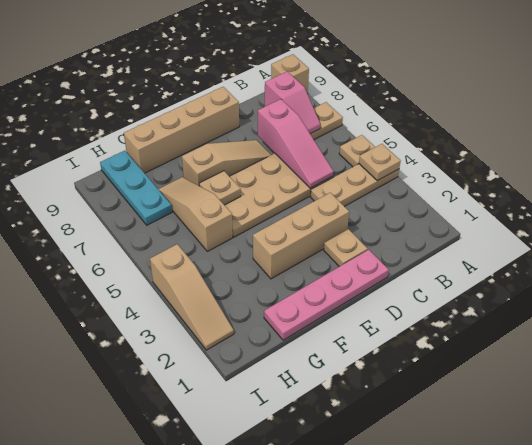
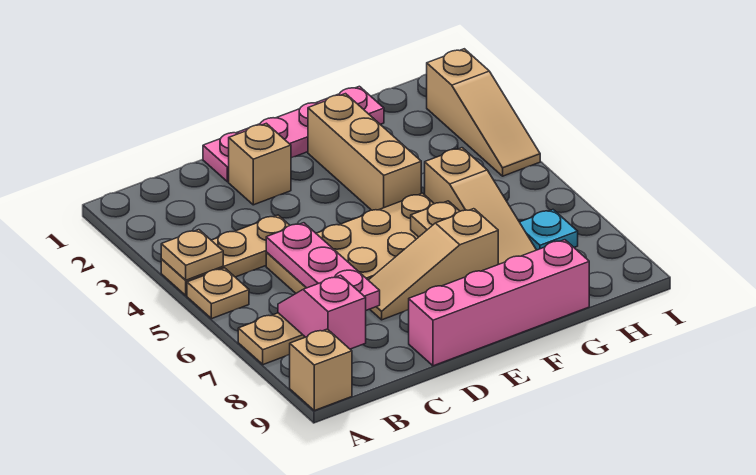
pink 1x3 slope [258,99,333,188] -> pink 1x3 plate [266,223,380,310]
tan 1x1 plate [324,229,368,267] -> tan 1x1 brick [229,123,291,205]
tan 1x3 brick [253,193,349,279] -> tan 1x3 brick turned to [308,94,421,210]
tan 1x4 brick [124,87,239,173] -> pink 1x4 brick [409,240,589,366]
cyan 1x3 plate [100,151,172,225] -> cyan 1x1 plate [520,210,578,250]
tan 1x3 slope [150,244,234,350] -> tan 1x3 slope turned to [427,49,540,176]

